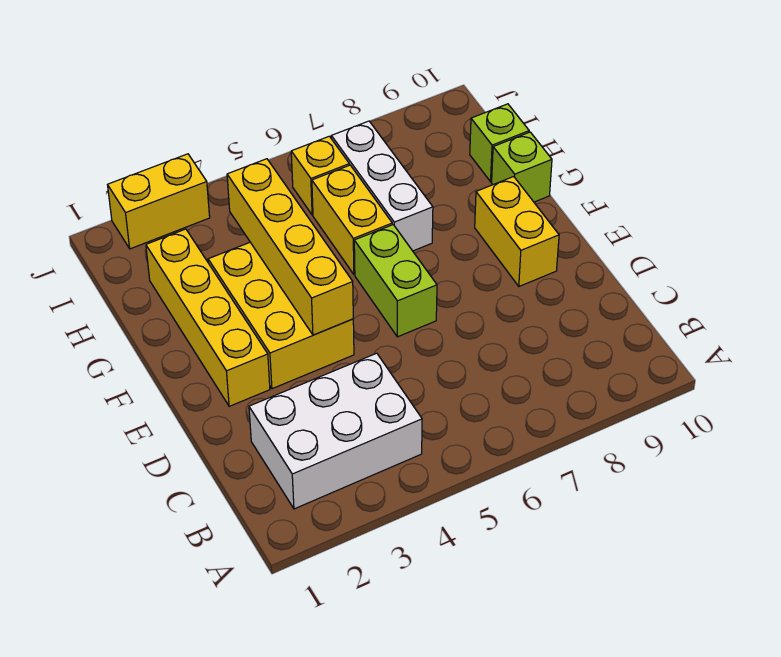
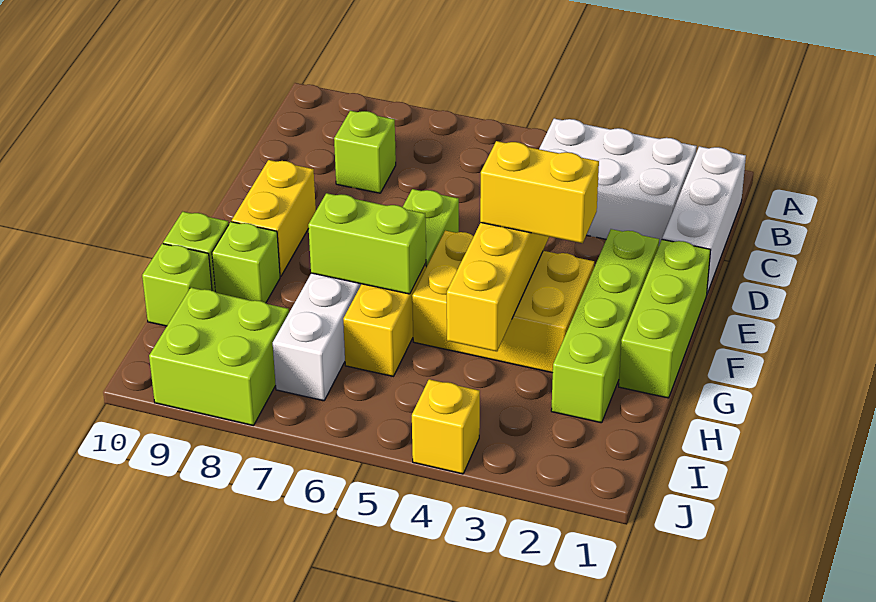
none -> white 1x3 brick [662,146,746,293]
none -> lime 1x1 brick [334,111,396,193]
none -> lime 1x3 brick [619,240,710,398]
yellow 1x4 brick [146,229,270,406] -> lime 1x4 brick [551,229,659,423]
yellow 2x3 brick [208,242,354,389] -> yellow 2x3 brick turned to [412,231,594,373]
none -> lime 1x2 brick [308,193,426,294]
none -> lime 1x1 brick [212,222,280,303]
yellow 1x1 brick [291,136,349,215] -> yellow 1x1 brick moved to [412,379,480,474]
none -> lime 2x2 brick [149,287,289,426]
yellow 1x2 brick [108,154,210,249] -> yellow 1x2 brick moved to [480,141,599,243]

